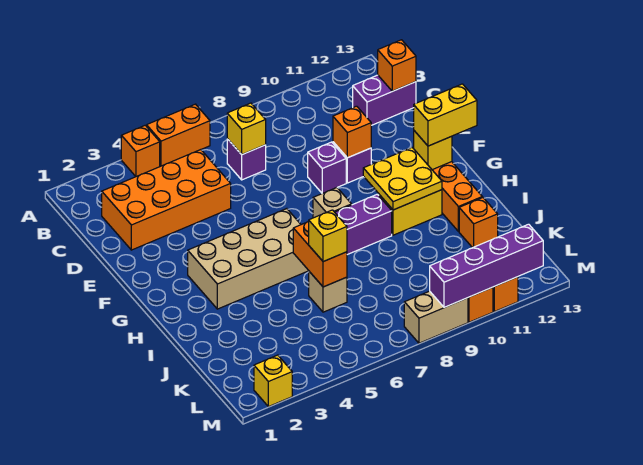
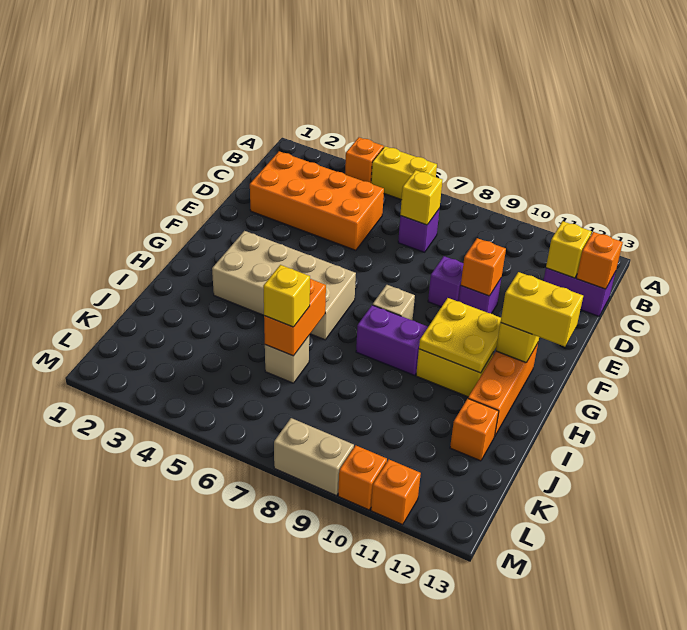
orange 1x2 brick [147,104,210,166] -> yellow 1x2 brick [371,146,437,200]
yellow 1x1 brick [254,355,292,407] -> yellow 1x1 brick moved to [546,221,592,278]
purple 1x4 brick [430,224,543,307] -> none

